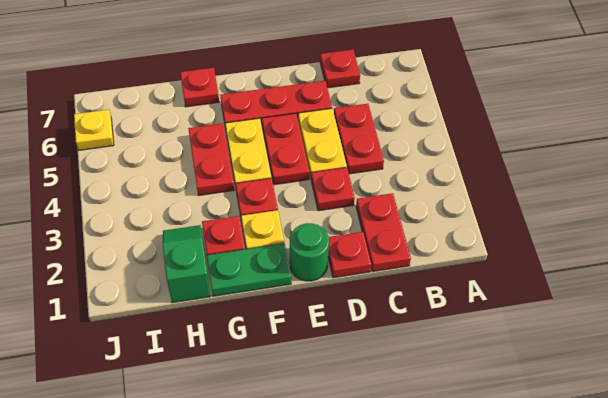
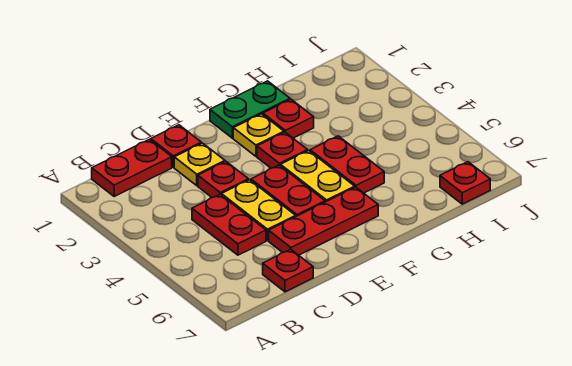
red 1x2 plate [356,193,411,272] -> red 1x2 plate turned to [92,139,172,196]
green 1x1 round brick [290,223,329,281] -> none
red 1x1 plate [180,68,219,107] -> red 1x1 plate moved to [440,162,490,204]
green 1x2 slope [163,225,211,303] -> none
yellow 1x1 plate [74,110,114,150] -> yellow 1x1 plate moved to [174,143,225,186]

